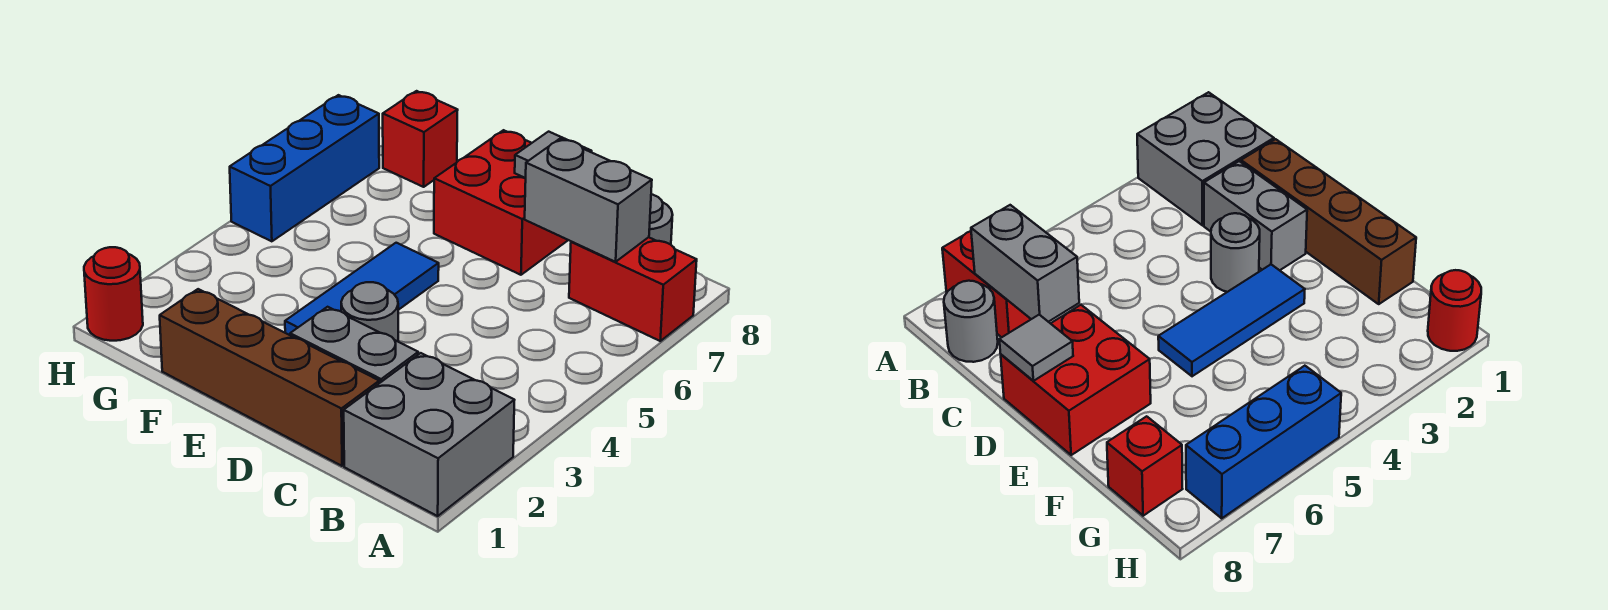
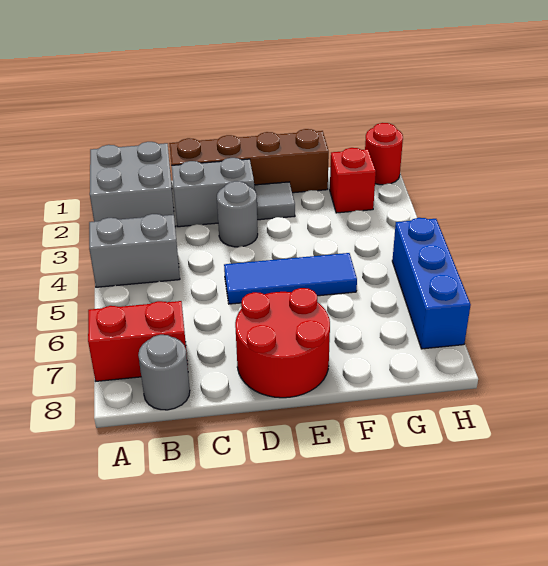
grey 1x2 brick [525,139,652,262] -> grey 1x2 brick moved to [89,214,180,287]
red 2x2 brick [434,130,568,275] -> red 2x2 round brick [235,288,330,398]
grey 1x1 tile [515,132,592,178] -> grey 1x1 tile moved to [254,182,295,220]
blue 1x3 tile [285,243,439,335] -> blue 1x3 tile turned to [224,253,357,304]
red 1x1 brick [383,91,458,187] -> red 1x1 brick moved to [330,148,376,213]

